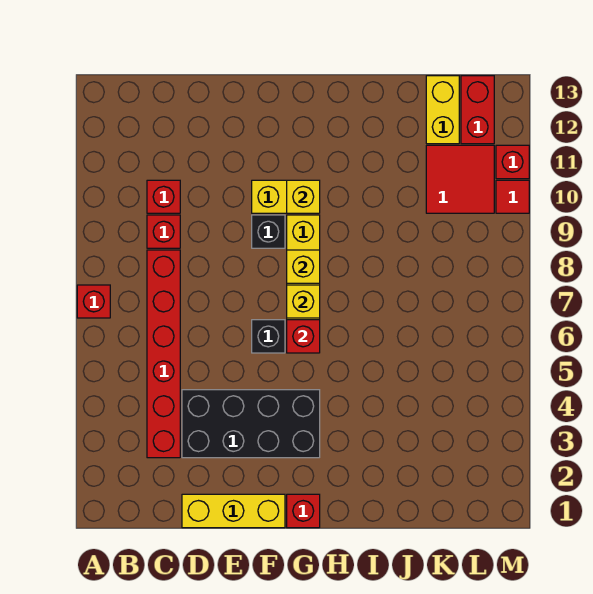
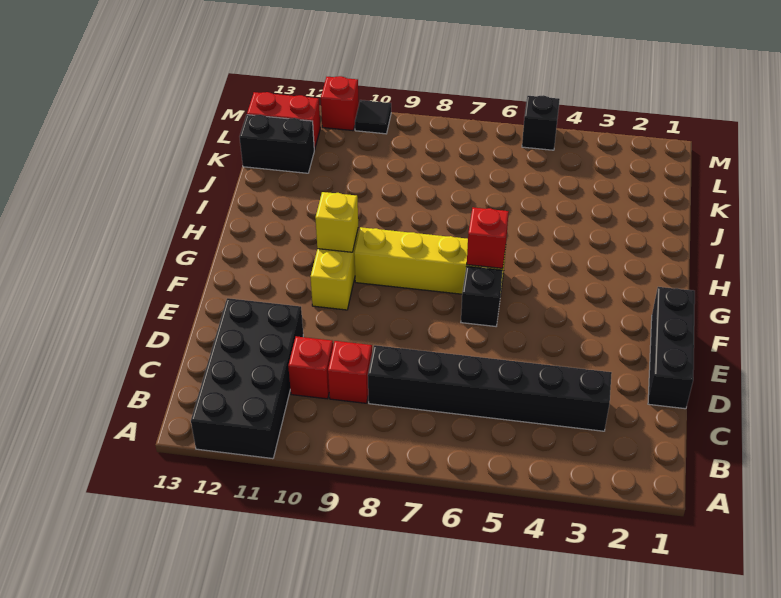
red 1x1 brick [77,285,110,318] -> none
red 1x6 brick [147,250,180,458] -> black 1x6 brick [368,345,612,431]
yellow 1x3 brick [182,494,285,528] -> black 1x3 brick [648,287,695,409]
black 2x4 brick [182,390,320,458] -> black 2x4 brick moved to [191,298,303,459]
black 1x1 brick [252,215,285,248] -> black 1x1 brick moved to [522,95,560,150]
red 1x1 brick [287,494,320,528] -> none
yellow 1x1 brick [287,285,320,318] -> none
yellow 1x1 brick [287,250,320,283] -> none
red 2x2 tile [426,145,494,213] -> none
yellow 1x2 brick [426,76,459,144] -> black 1x2 brick [240,115,314,173]
red 1x1 tile [496,180,529,213] -> black 1x1 tile [355,100,391,134]

